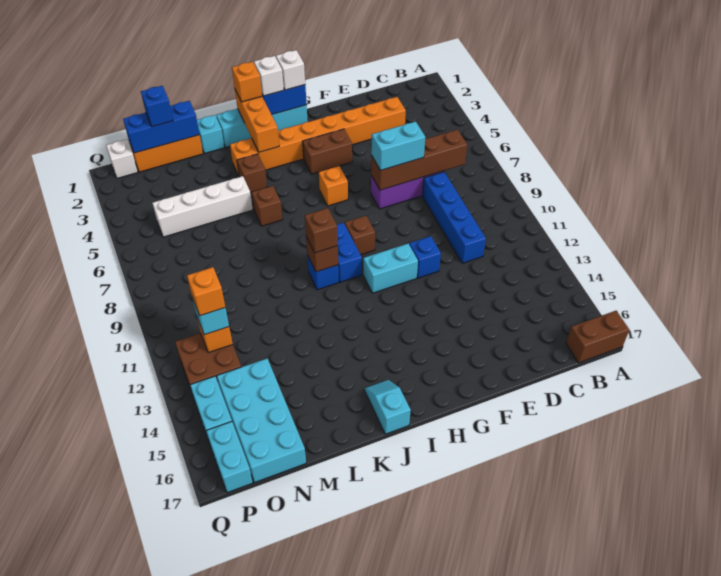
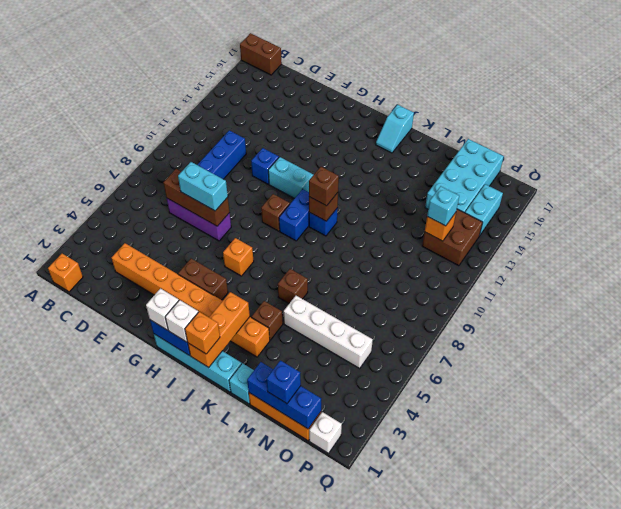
brown 1x4 brick [371,130,467,190] -> brown 1x3 brick [163,169,230,226]
orange 1x1 brick [187,267,225,316] -> orange 1x1 brick moved to [48,254,83,292]
cyan 1x2 brick [206,422,253,493] -> none

